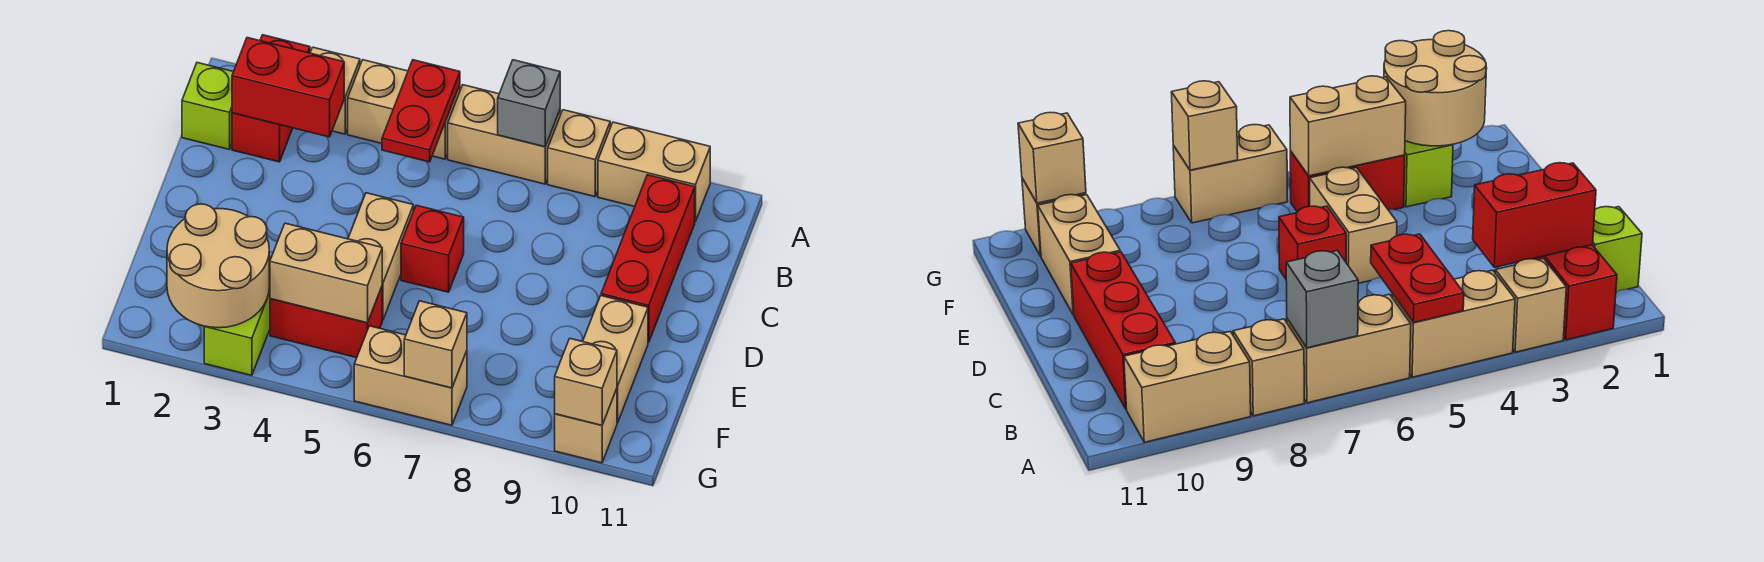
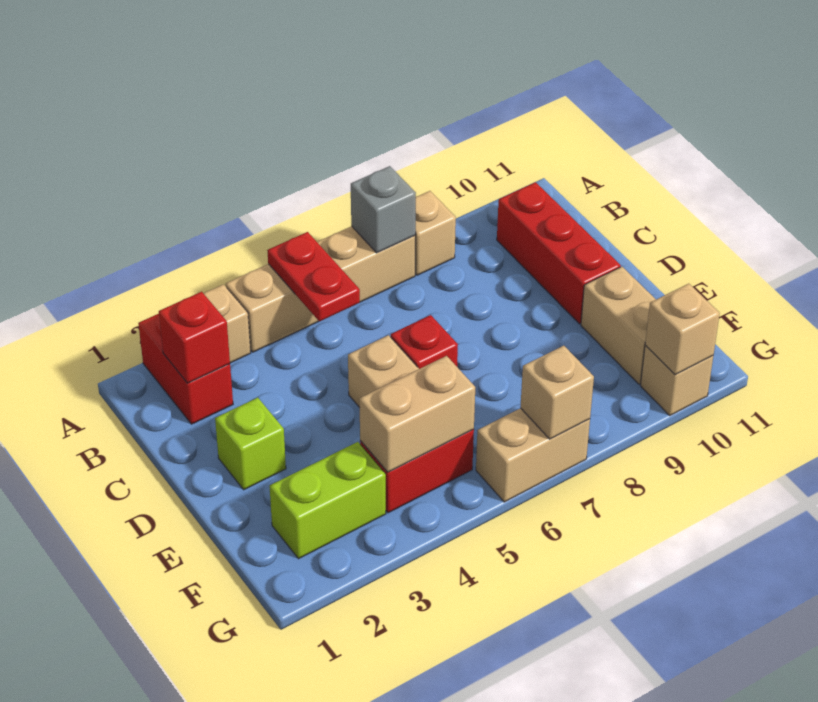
tan 1x2 brick [598,122,710,222] -> none
lime 1x1 brick [182,63,233,149] -> lime 1x1 brick moved to [215,398,286,490]
red 1x2 brick [232,38,344,137] -> red 1x1 brick [159,292,230,383]
tan 2x2 round brick [167,204,269,328] -> none
lime 1x2 brick [204,257,271,375] -> lime 1x2 brick turned to [270,442,386,559]

